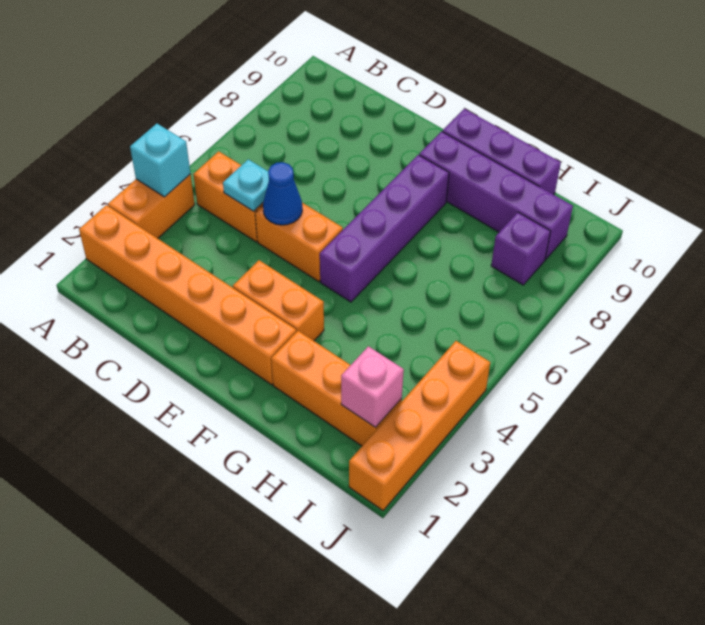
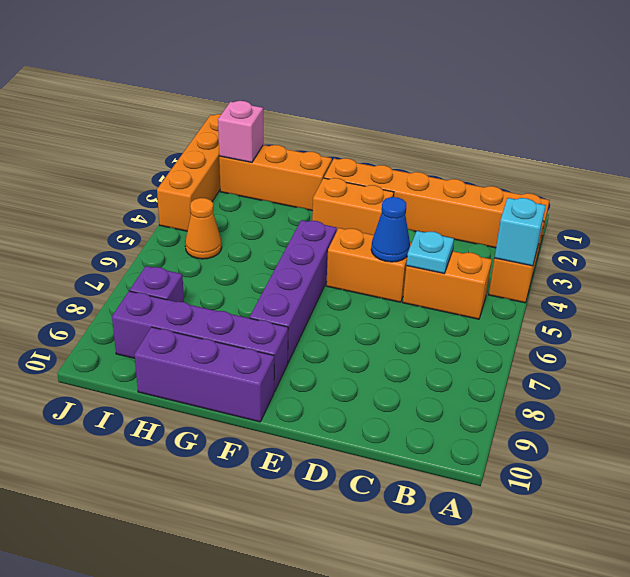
none -> orange 1x1 cone [185,198,222,259]

